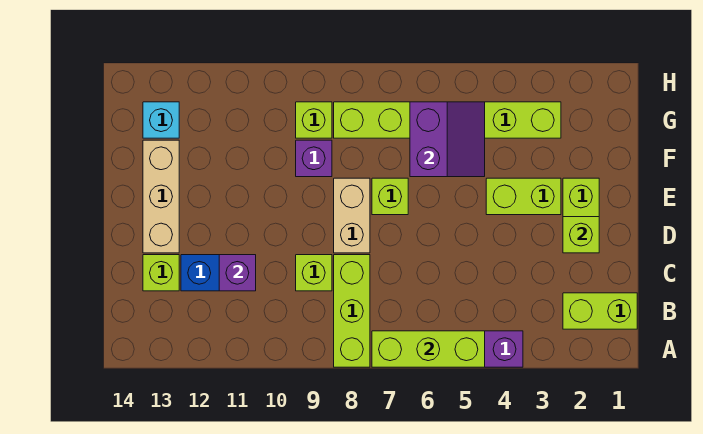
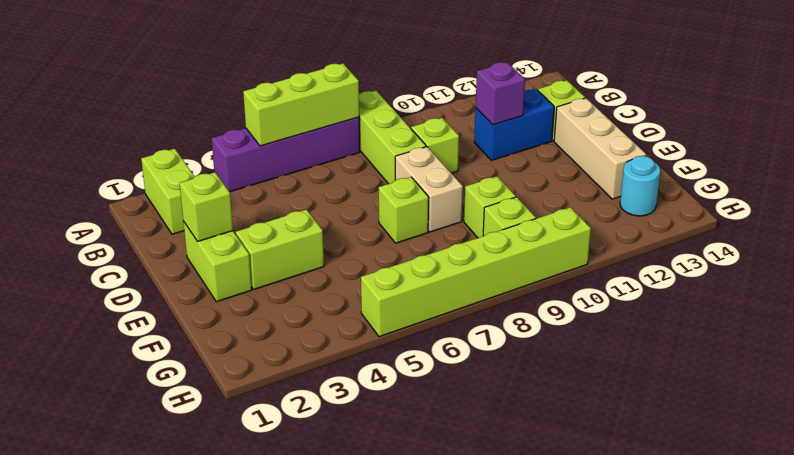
lime 1x2 brick [563,293,637,329] -> lime 1x2 brick turned to [141,149,195,234]
purple 2x2 slope [410,102,485,177] -> none
purple 1x1 brick [296,140,332,177] -> lime 1x1 brick [464,176,516,238]
lime 1x6 brick [334,102,561,138] -> lime 1x6 brick moved to [361,207,591,337]
cyan 1x1 brick [143,102,179,138] -> cyan 1x1 round brick [620,156,660,216]

